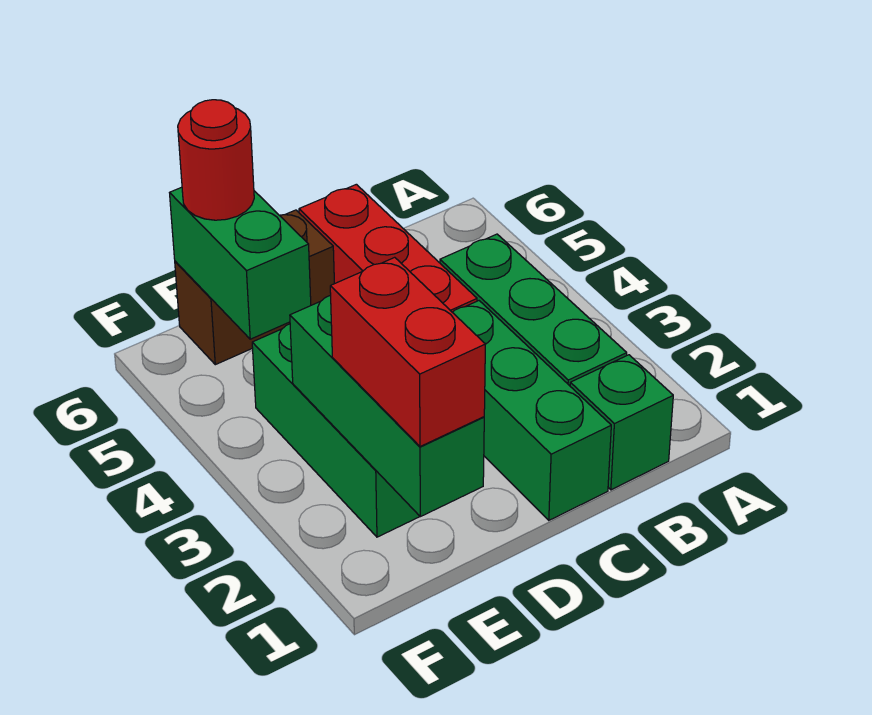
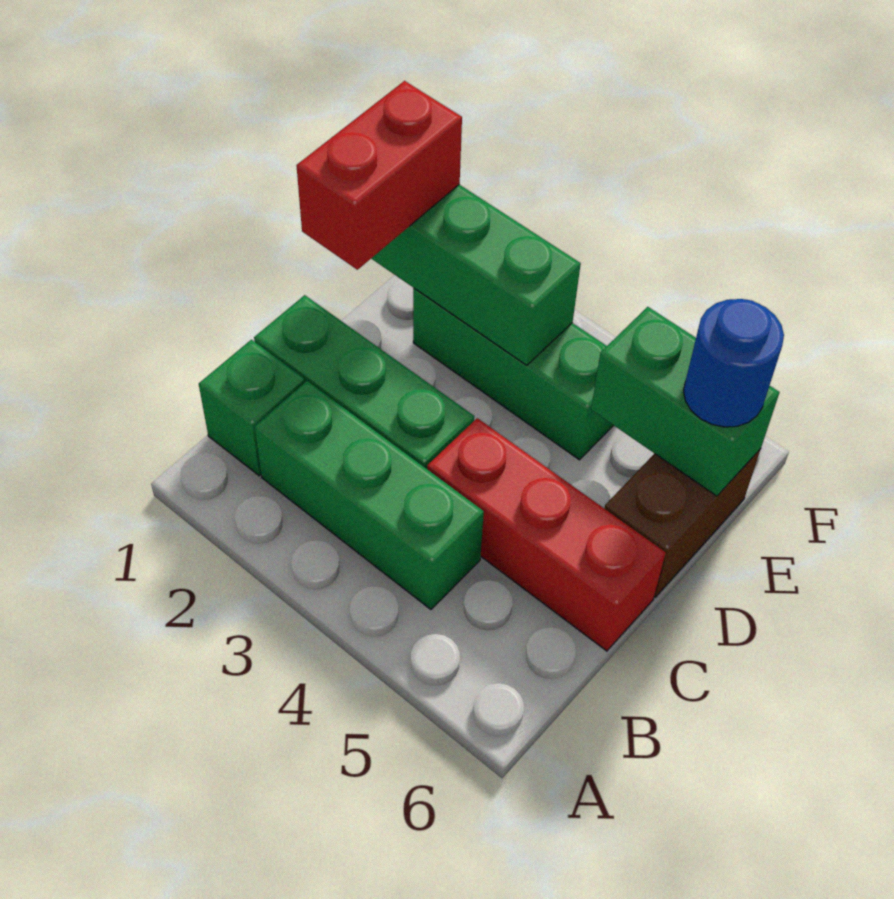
red 1x2 brick [330,257,485,447] -> red 1x2 brick turned to [296,81,462,270]
red 1x1 round brick [178,100,254,220] -> blue 1x1 round brick [684,299,784,427]

